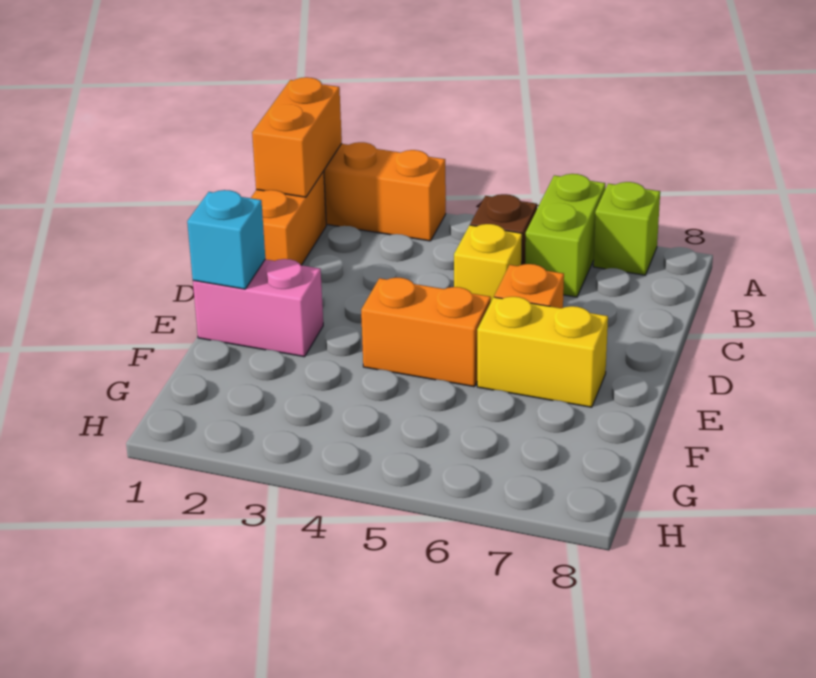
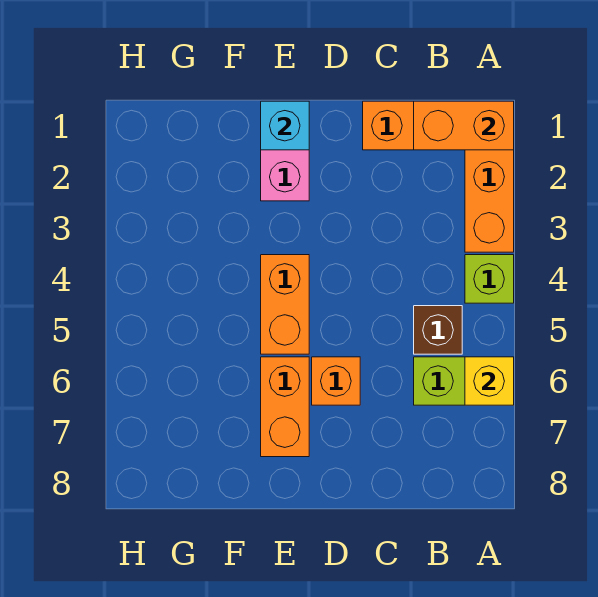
lime 1x1 brick [593,182,660,275] -> lime 1x1 brick moved to [465,255,514,303]
yellow 1x1 brick [454,224,522,301] -> yellow 1x1 brick moved to [465,357,514,405]
yellow 1x2 brick [477,297,608,407] -> orange 1x2 brick [261,357,309,457]

